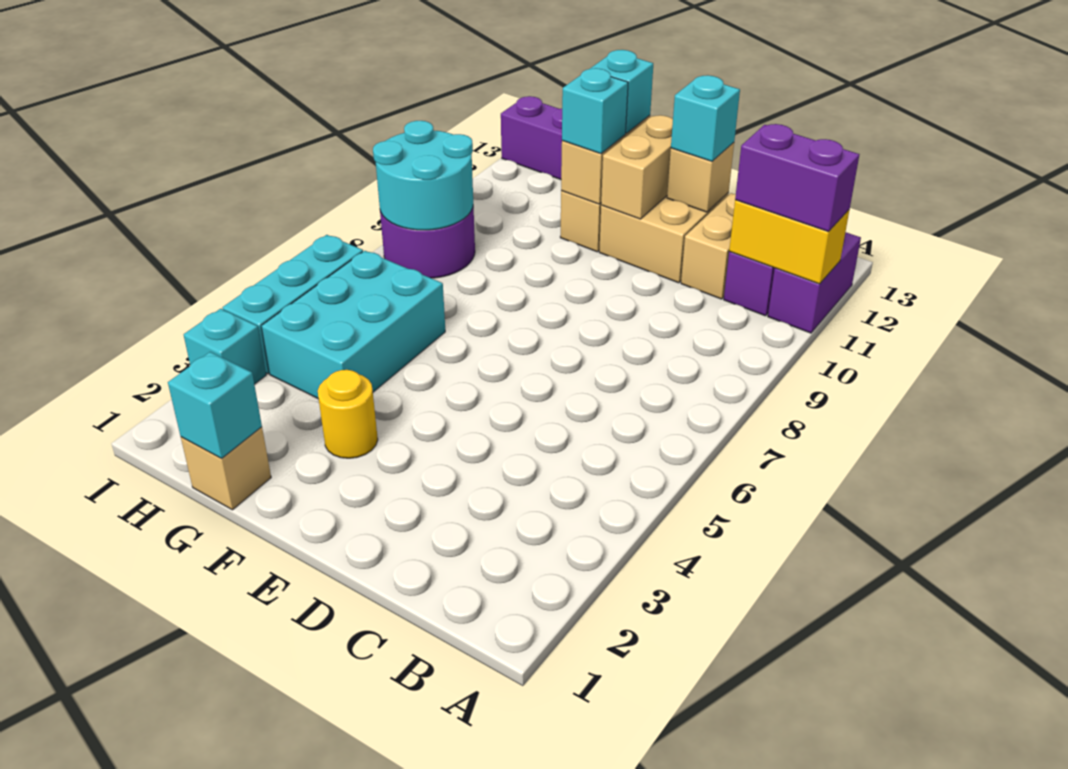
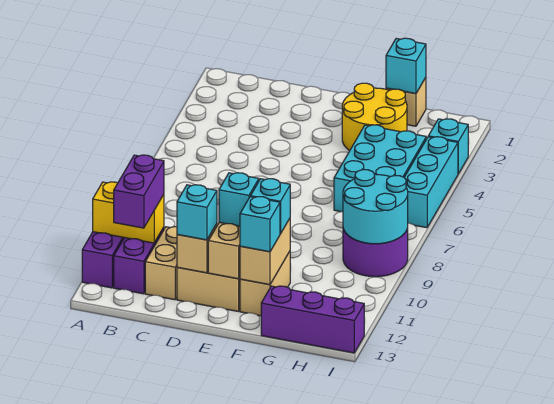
purple 1x2 brick [735,124,859,232] -> purple 1x2 brick turned to [114,155,164,228]
none -> cyan 1x1 brick [219,173,259,226]
yellow 1x1 round brick [318,370,378,458] -> yellow 2x2 round brick [342,83,407,151]

